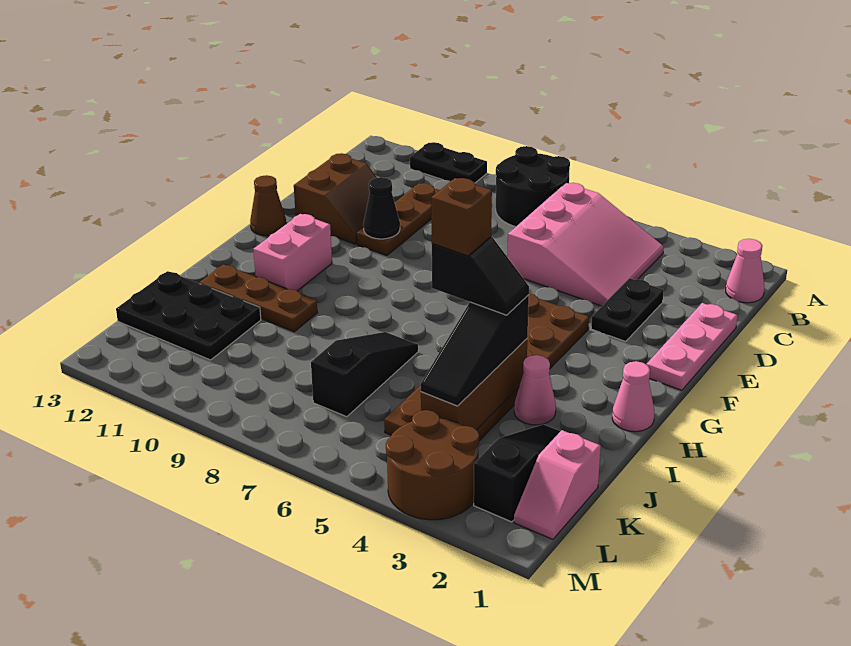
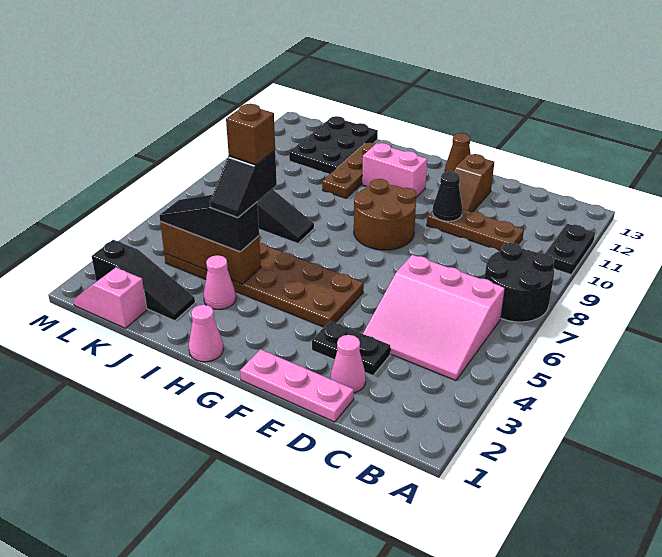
pink 1x1 cone [726,239,765,303] -> pink 1x1 cone moved to [330,335,366,393]
brown 2x2 slope [294,153,395,244] -> brown 1x2 slope [454,154,494,212]
brown 2x2 round brick [386,410,479,520] -> brown 2x2 round brick moved to [354,179,416,250]

